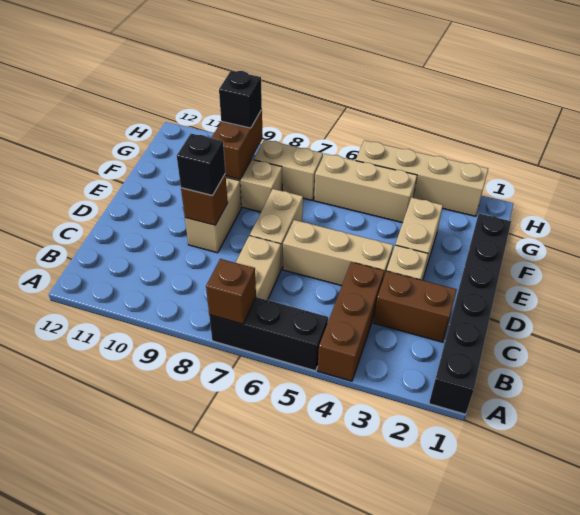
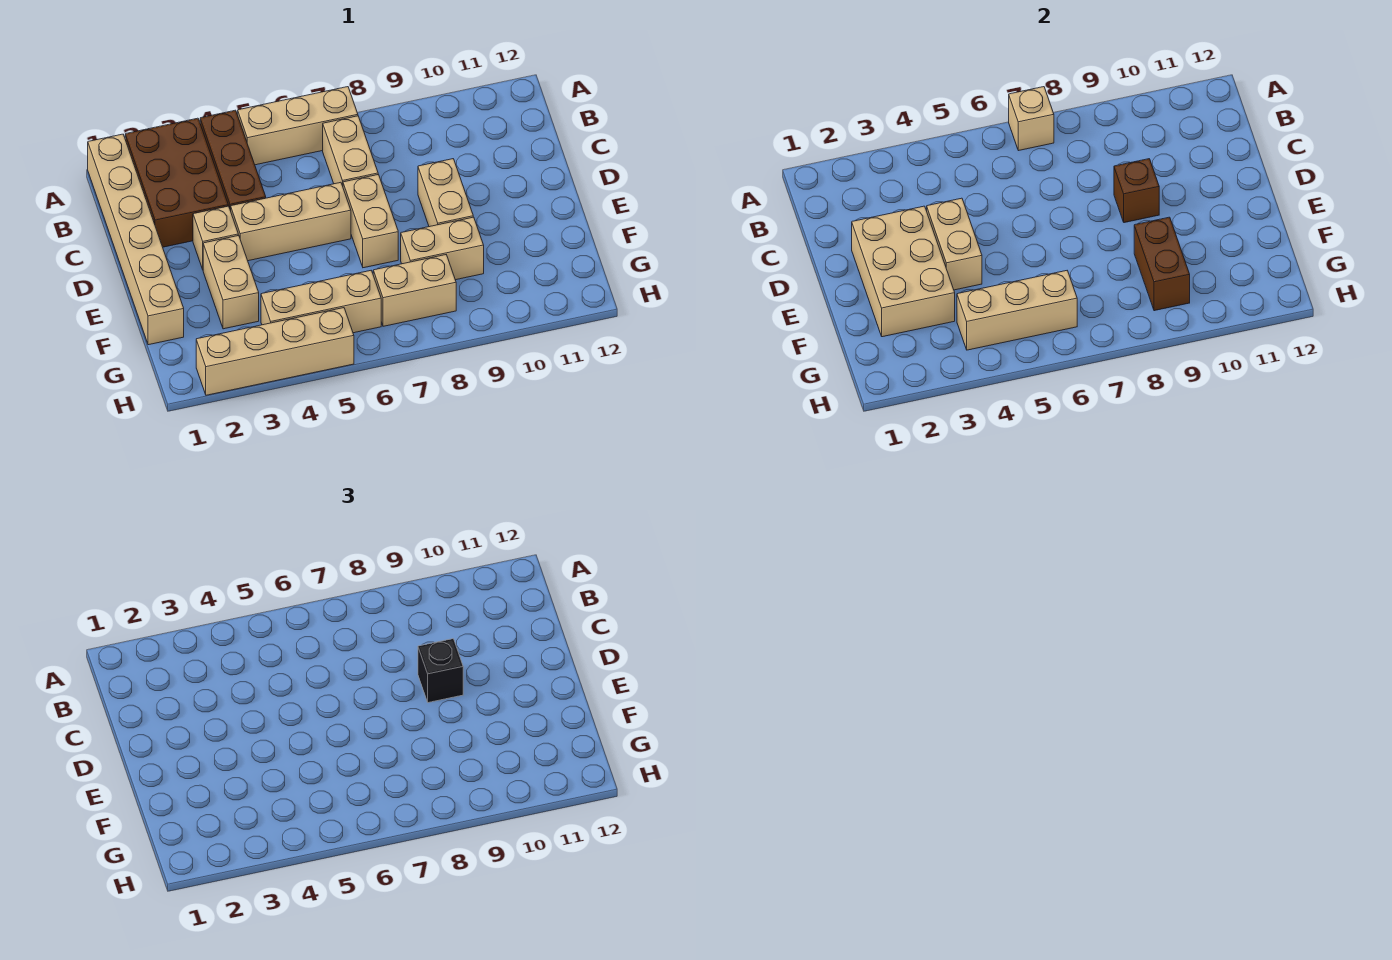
black 1x6 brick [429,214,511,414] -> tan 1x6 brick [88,134,184,345]
black 1x3 brick [209,297,328,371] -> tan 1x3 brick [238,87,358,165]
brown 1x1 brick [206,259,256,324] -> tan 1x1 brick [1009,87,1054,151]
brown 1x2 brick [374,271,457,342] -> brown 2x3 brick [125,118,228,247]
none -> tan 2x3 brick [852,206,955,337]
none -> tan 1x2 brick [927,198,982,290]
none -> tan 1x3 brick [957,271,1077,350]
black 1x1 brick [219,71,262,128] -> none

